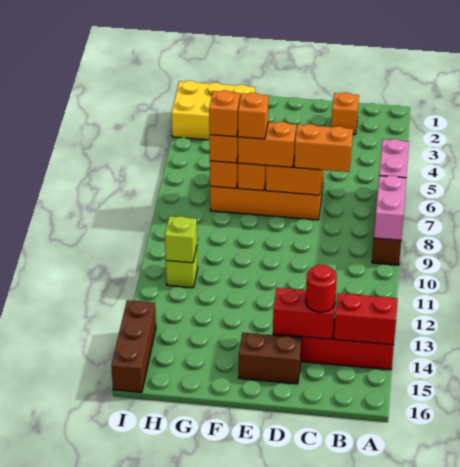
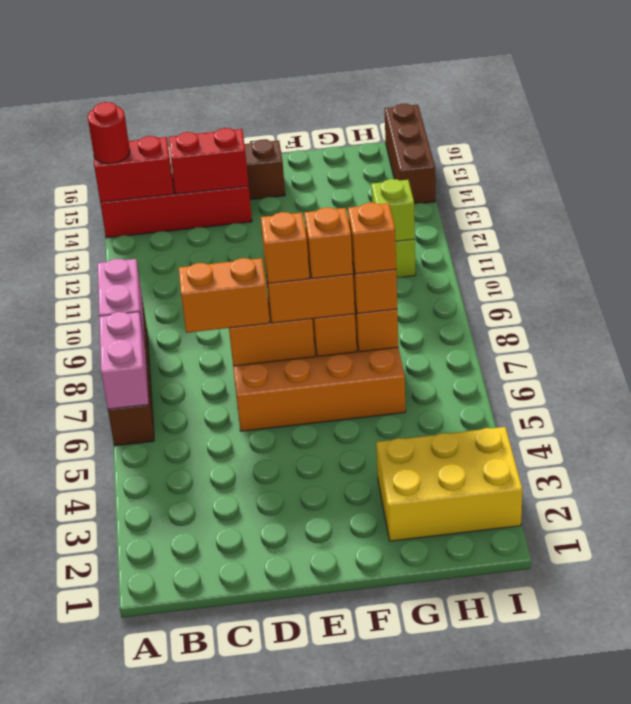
orange 1x1 brick [331,93,359,135] -> orange 1x1 brick moved to [261,212,310,284]
red 1x1 round brick [306,264,337,312] -> red 1x1 round brick moved to [88,102,130,164]

